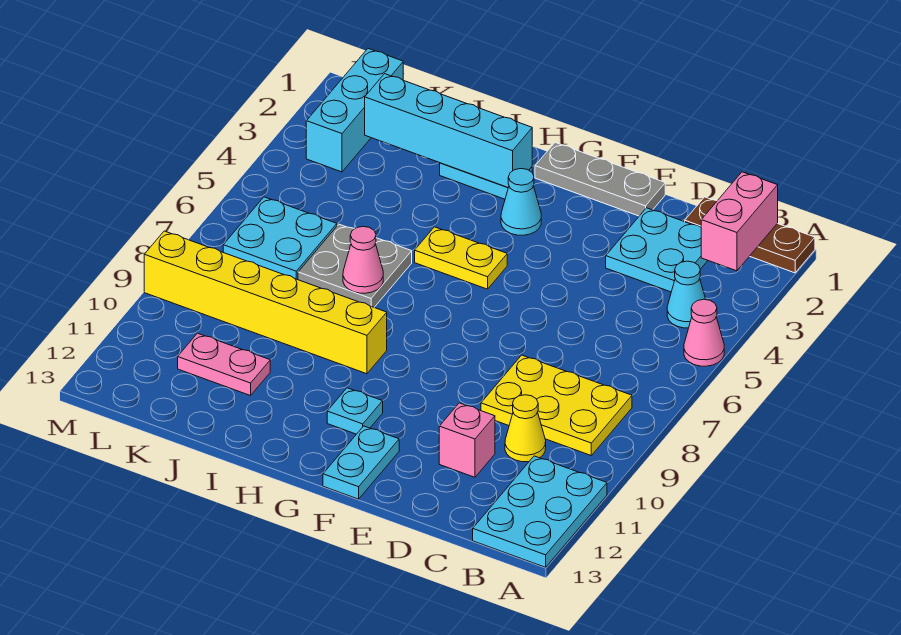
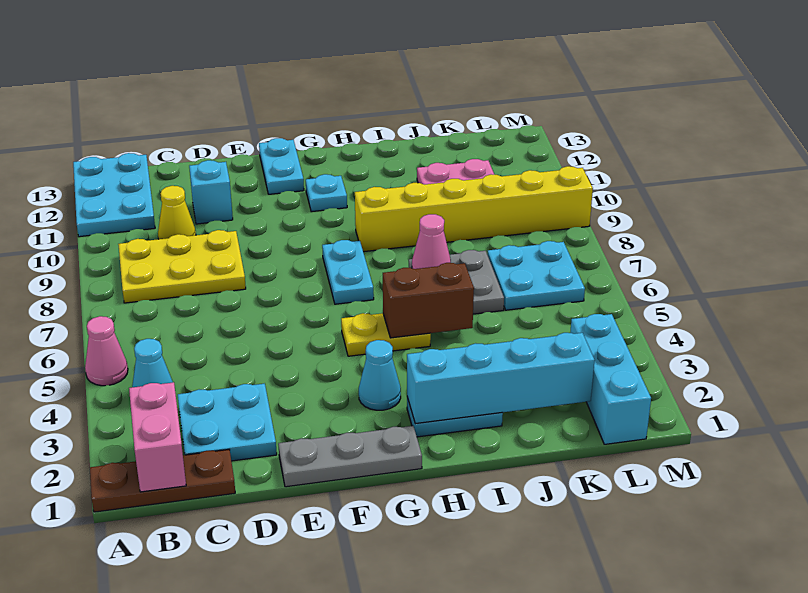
pink 1x1 brick [439,403,495,477] -> cyan 1x1 brick [189,160,233,224]
none -> cyan 1x2 plate [322,240,374,304]
none -> brown 1x2 brick [383,263,474,338]

